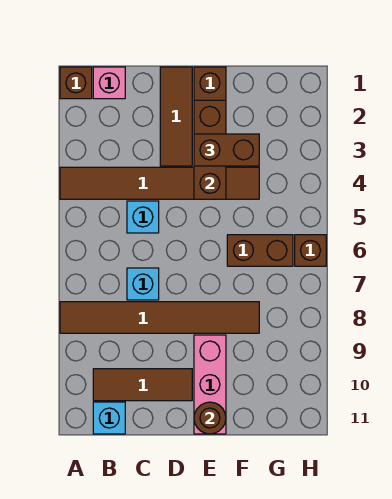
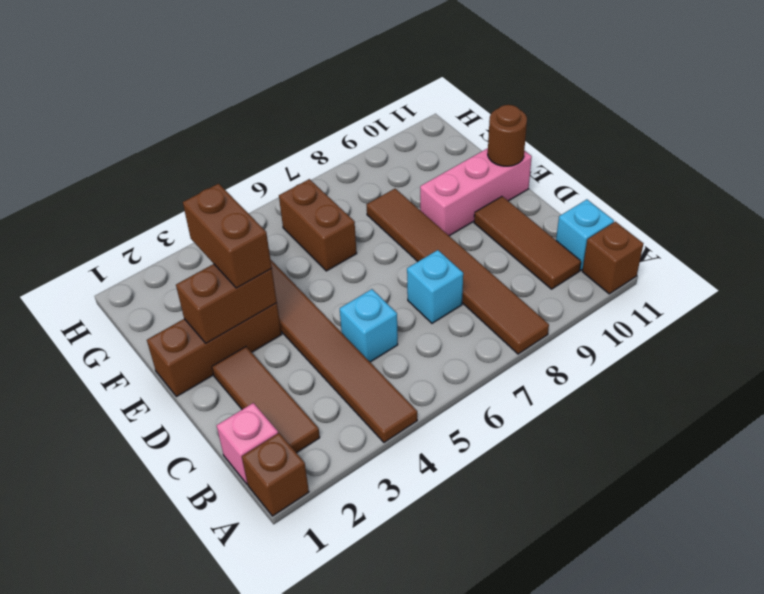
brown 1x3 tile [160,67,192,166] -> brown 1x3 tile turned to [212,347,320,453]
brown 1x3 brick [194,100,226,199] -> brown 1x2 brick [176,264,277,343]
brown 1x1 brick [295,235,326,266] -> brown 1x1 brick moved to [582,222,643,294]

